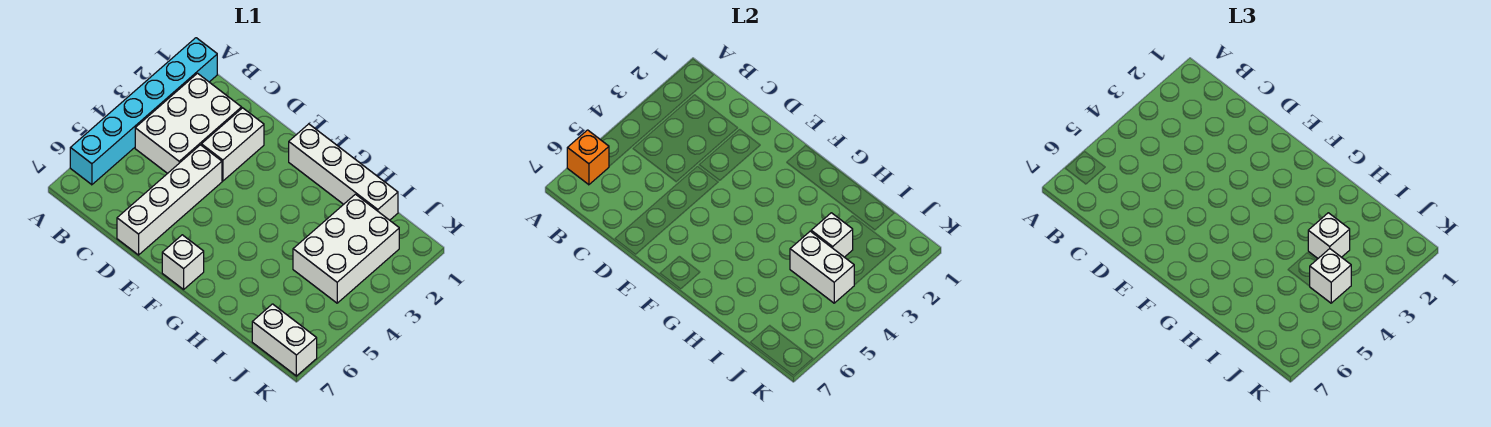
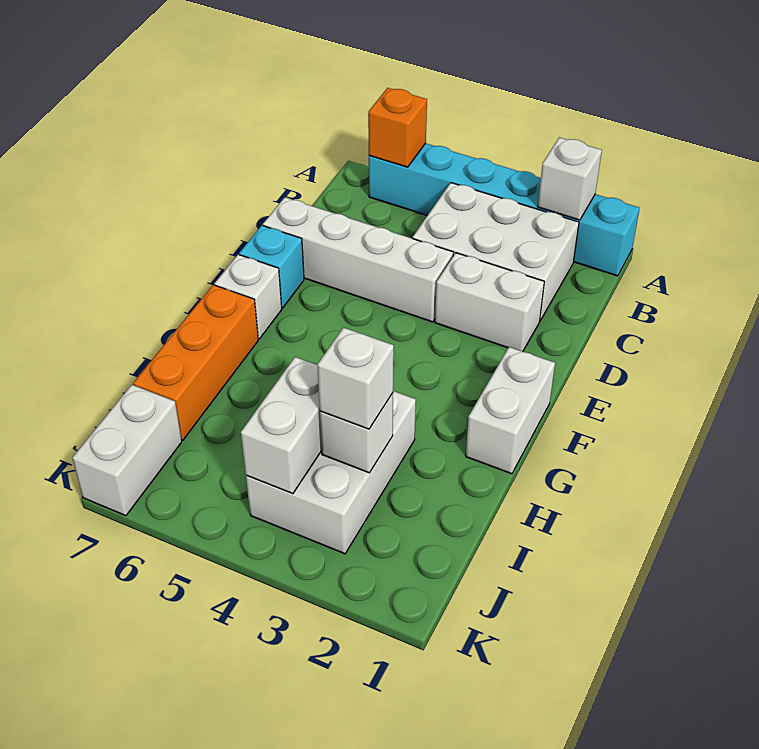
none -> cyan 1x1 brick [239,225,304,308]
white 1x4 brick [289,124,398,220] -> white 1x2 brick [466,347,555,474]
none -> orange 1x3 brick [133,285,258,440]
white 2x3 brick [293,194,399,303] -> white 2x3 brick turned to [246,391,416,554]
white 1x1 brick [1310,249,1351,303] -> white 1x1 brick moved to [538,137,602,220]

